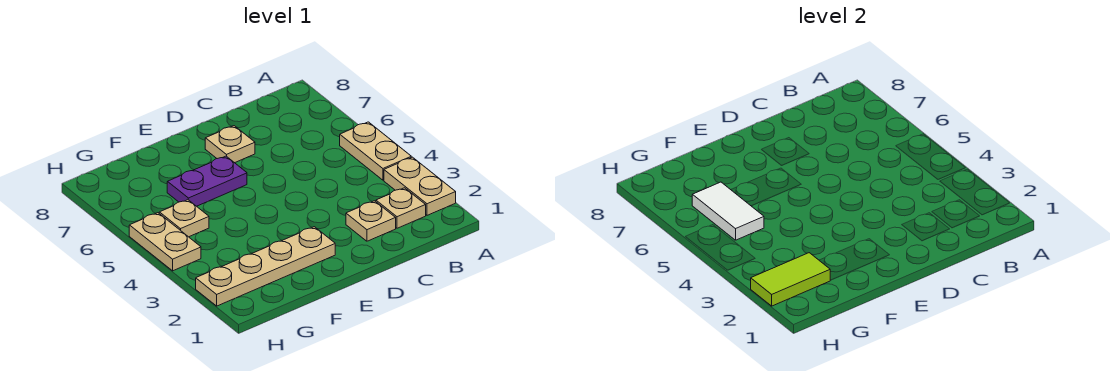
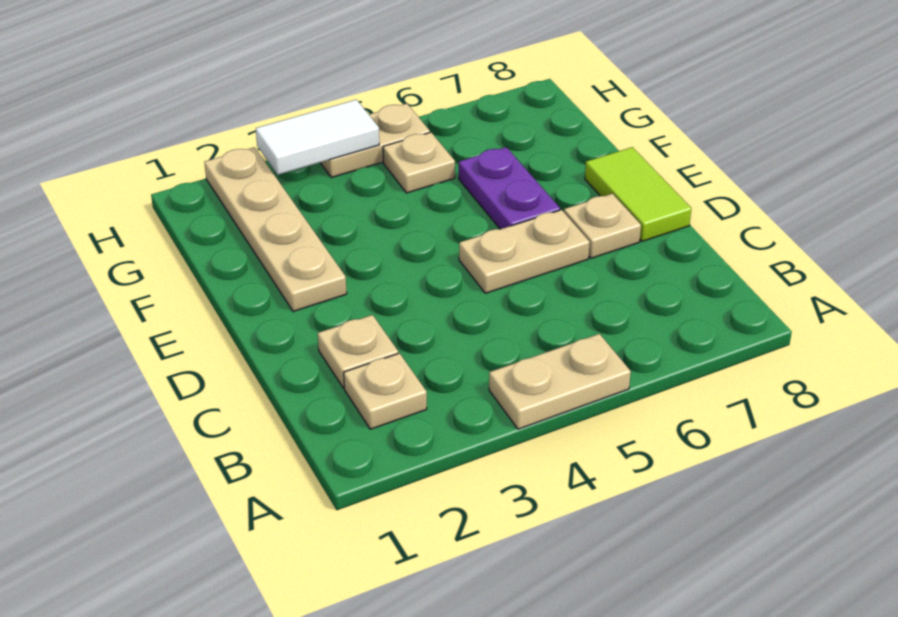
tan 1x2 plate [384,157,456,215] -> tan 1x2 plate moved to [459,210,590,293]
lime 1x2 tile [751,253,830,306] -> lime 1x2 tile moved to [585,147,691,241]
white 1x2 tile [692,182,764,240] -> white 1x2 tile moved to [256,100,379,175]

